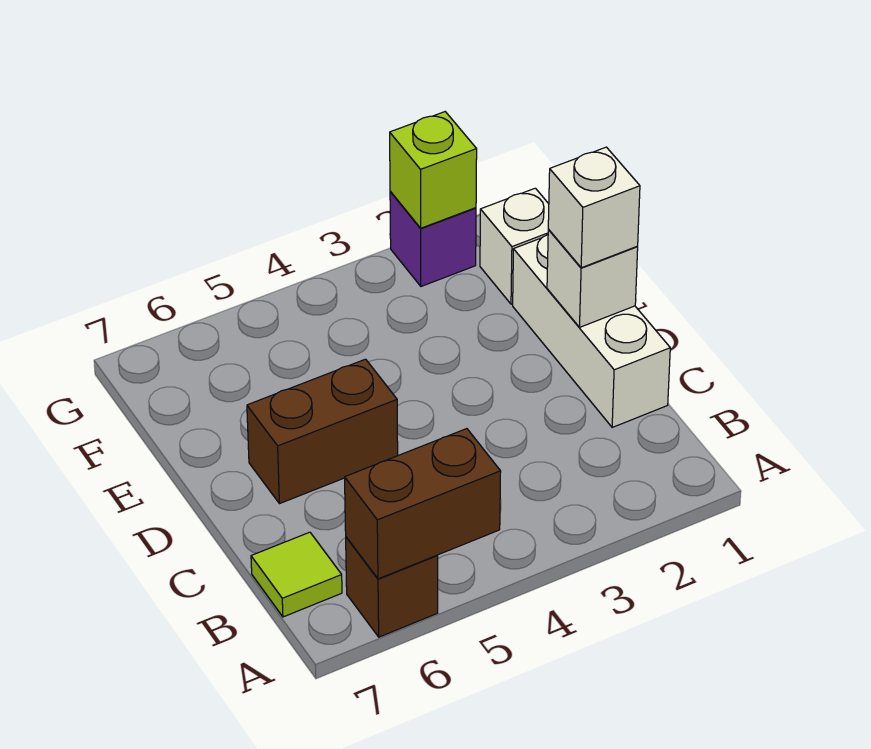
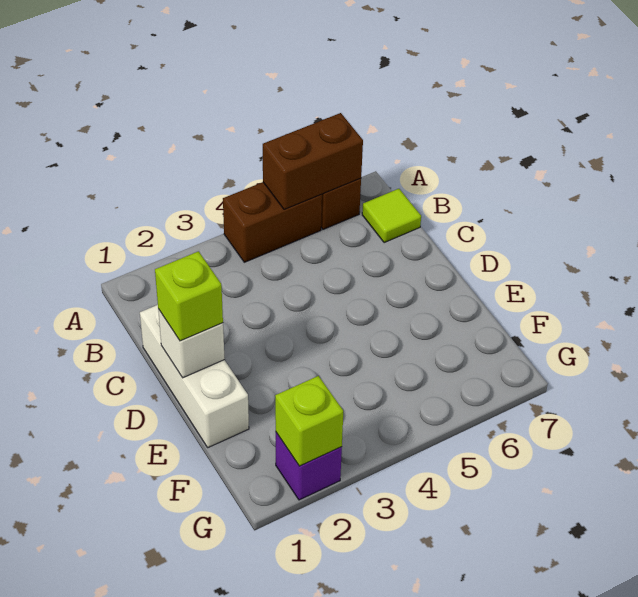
white 1x1 brick [548,147,640,268] -> lime 1x1 brick [155,251,223,341]
brown 1x2 brick [247,359,398,504] -> brown 1x2 brick moved to [223,182,322,262]
white 1x1 brick [480,188,549,304] -> none

